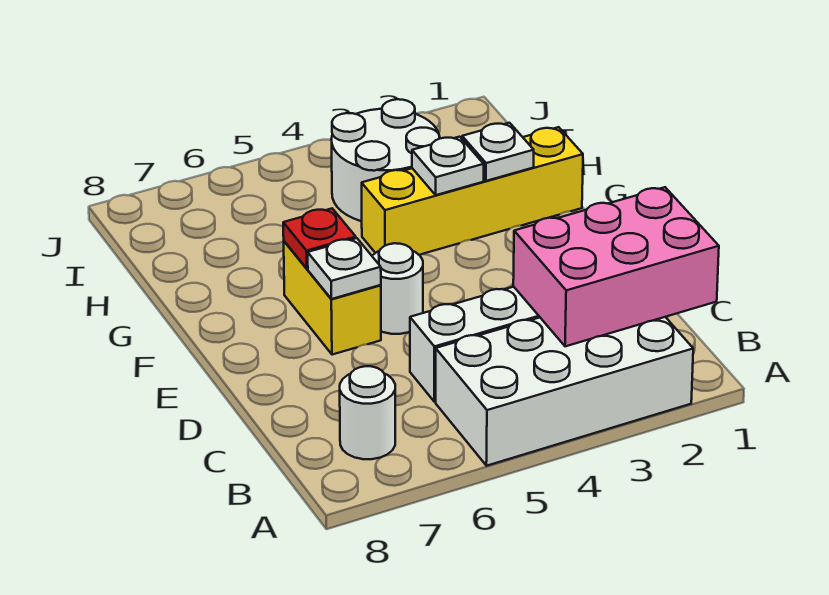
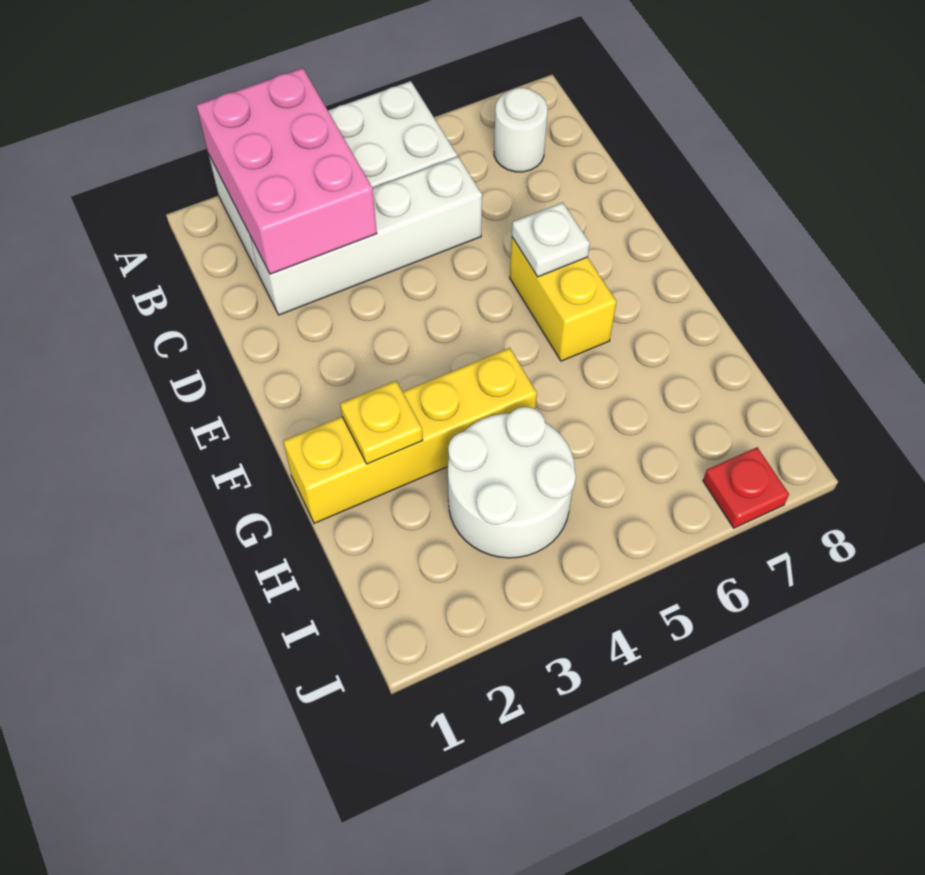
pink 2x3 brick [513,187,719,346] -> pink 2x3 brick turned to [196,68,377,274]
white 1x1 round brick [372,243,423,334] -> none
red 1x1 plate [283,209,356,269] -> red 1x1 plate moved to [703,447,789,528]
white 1x1 plate [462,123,534,181] -> yellow 1x1 plate [340,381,423,464]
white 1x1 plate [412,137,484,195] -> none

